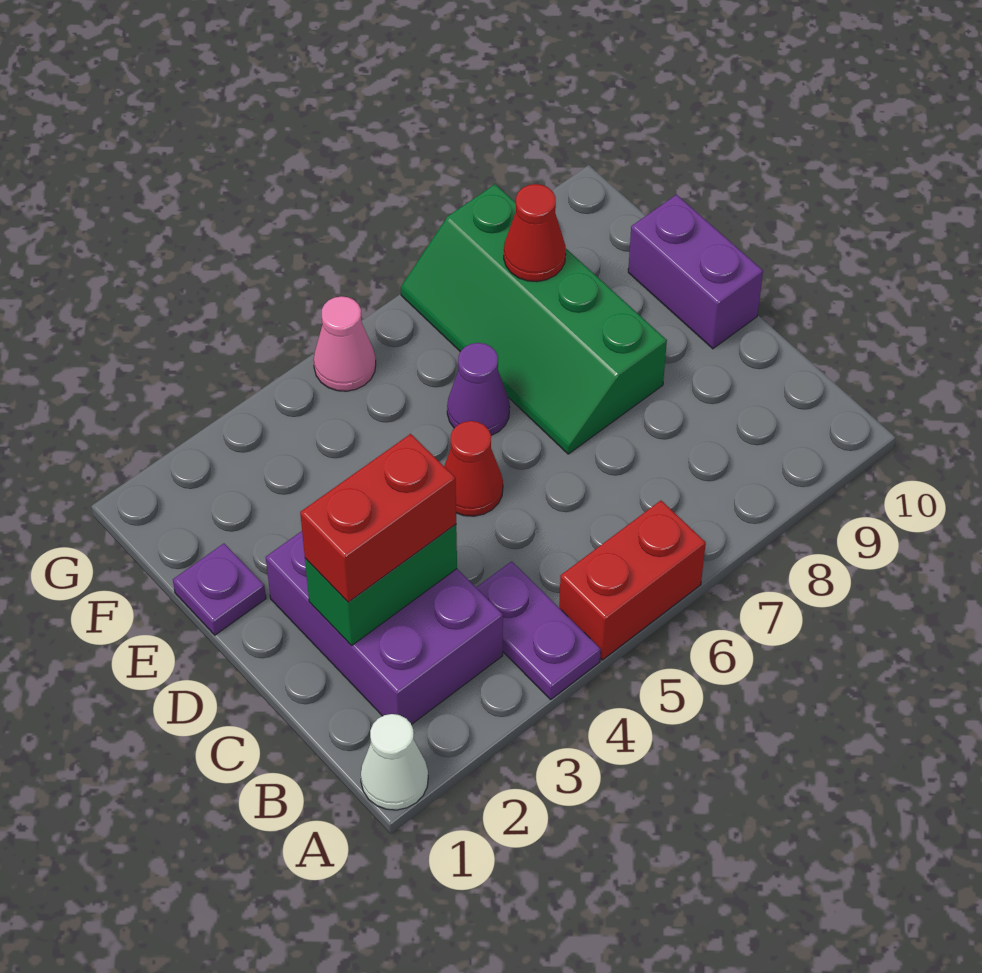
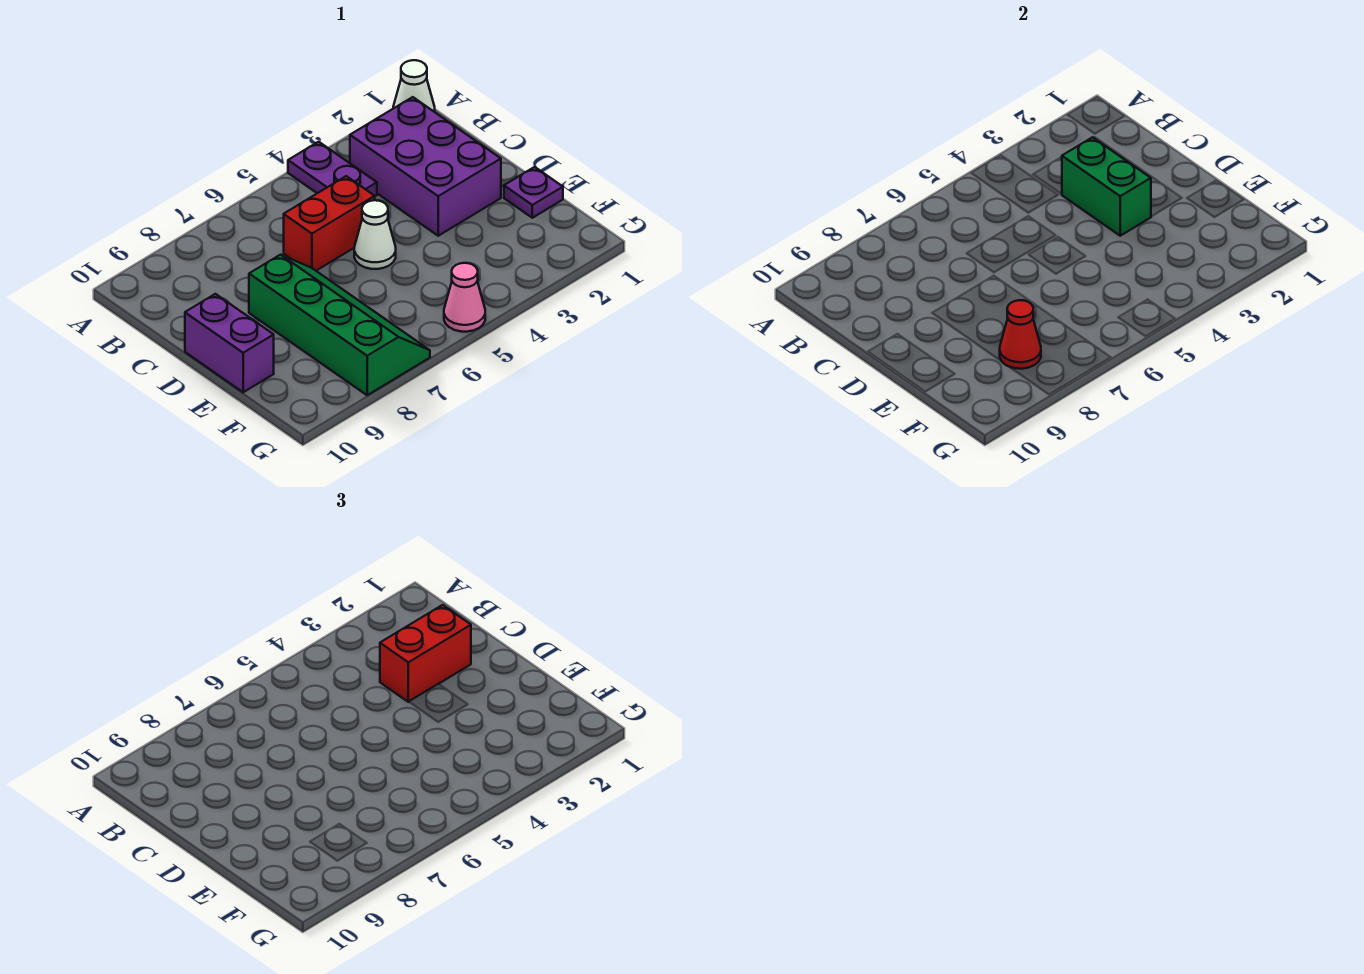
red 1x2 brick [559,501,706,660] -> red 1x2 brick moved to [284,176,375,271]
green 1x2 brick [305,524,457,646] -> green 1x2 brick turned to [1062,137,1151,236]
red 1x1 cone [444,421,503,516] -> white 1x1 cone [354,200,396,269]
purple 1x1 cone [447,343,510,435] -> none

